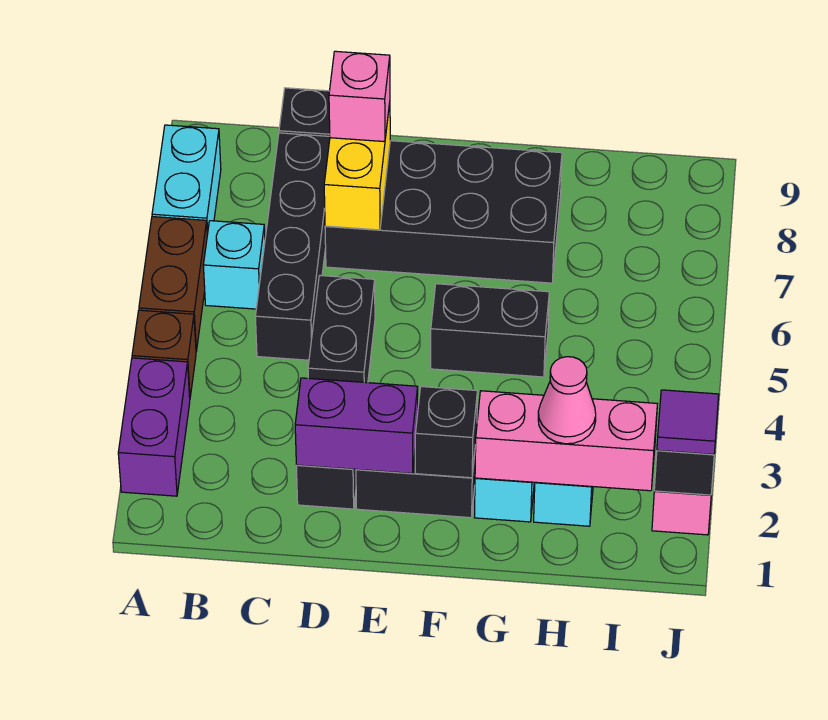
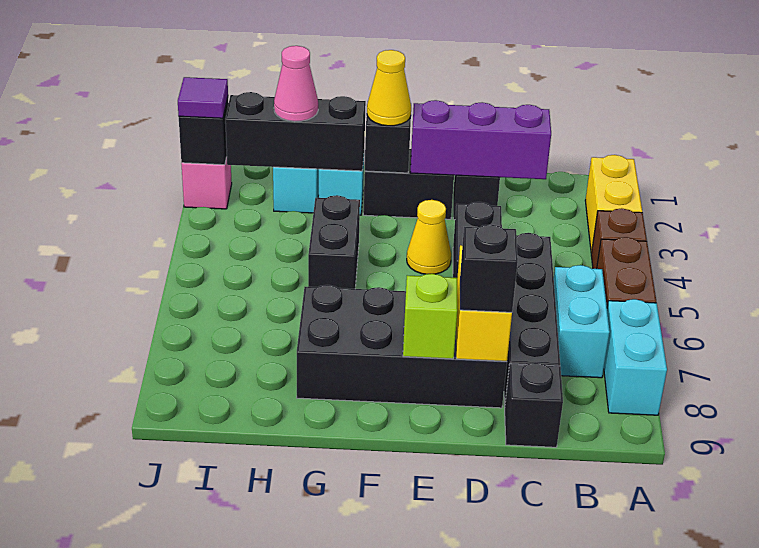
purple 1x2 brick [118,358,190,496] -> yellow 1x2 brick [585,155,642,253]
cyan 1x1 brick [203,221,265,309] -> cyan 1x2 brick [554,265,610,378]
purple 1x2 brick [295,378,418,473] -> purple 1x3 brick [410,100,551,179]
pink 1x1 brick [329,51,390,142] -> black 1x1 brick [460,225,518,312]
none -> yellow 1x1 cone [407,200,451,274]
none -> lime 1x1 brick [403,274,457,359]
none -> yellow 1x1 cone [367,50,411,126]
black 1x2 brick [431,284,549,377] -> black 1x2 brick turned to [308,195,360,289]
pink 1x3 brick [475,391,657,491] -> black 1x3 brick [225,92,366,171]

